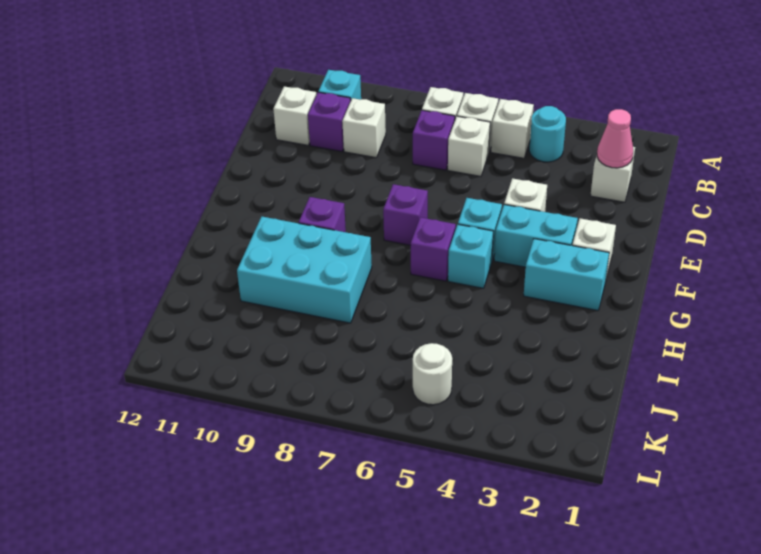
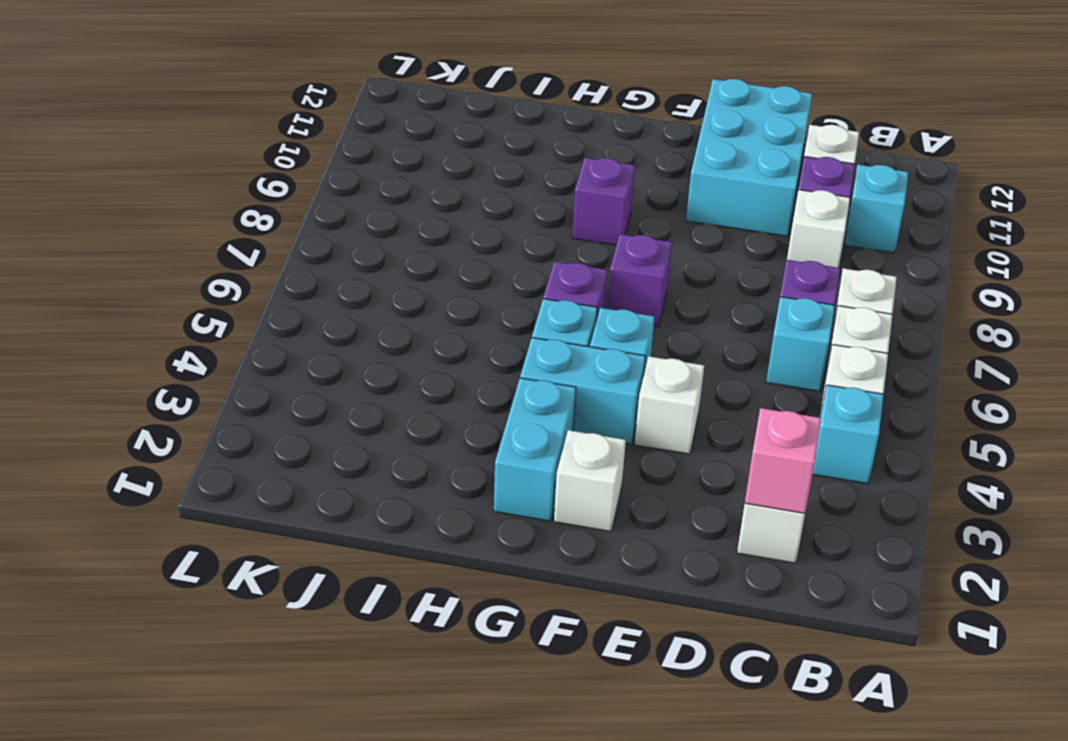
cyan 1x1 round brick [529,106,566,162] -> cyan 1x1 brick [812,385,884,484]
pink 1x1 cone [597,109,633,168] -> pink 1x1 brick [745,408,821,513]
white 1x1 brick [448,116,490,176] -> cyan 1x1 brick [766,297,835,391]
cyan 1x2 brick [494,205,578,267] -> cyan 1x2 brick turned to [520,338,645,444]
cyan 2x3 brick [237,217,372,323] -> cyan 2x3 brick moved to [686,79,812,237]
white 1x1 round brick [413,343,452,405] -> none

